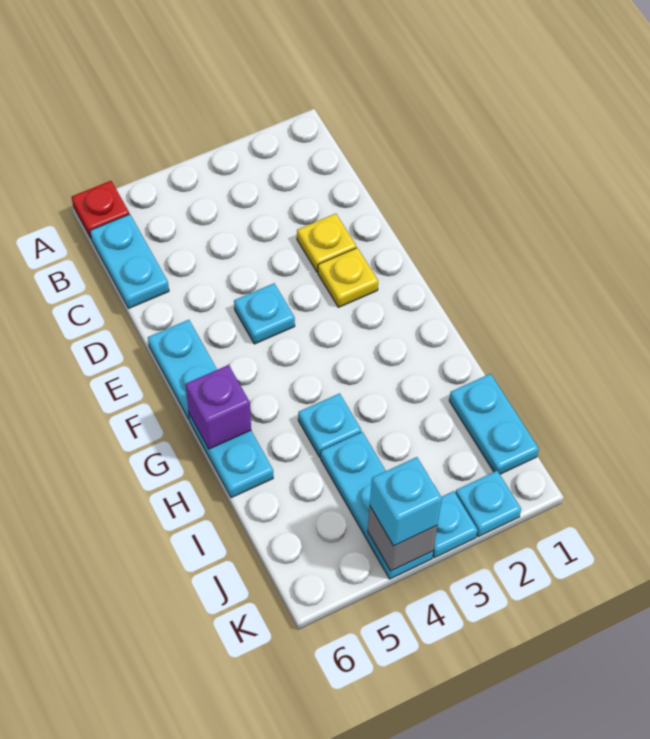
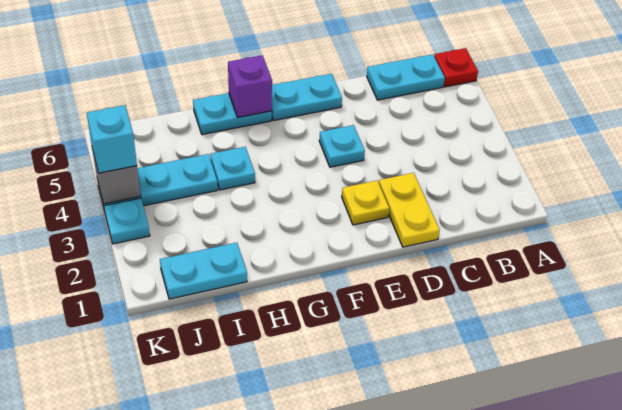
yellow 1x1 plate [297,214,356,272] -> yellow 1x2 plate [379,173,440,247]
cyan 1x1 plate [456,471,521,537] -> none

